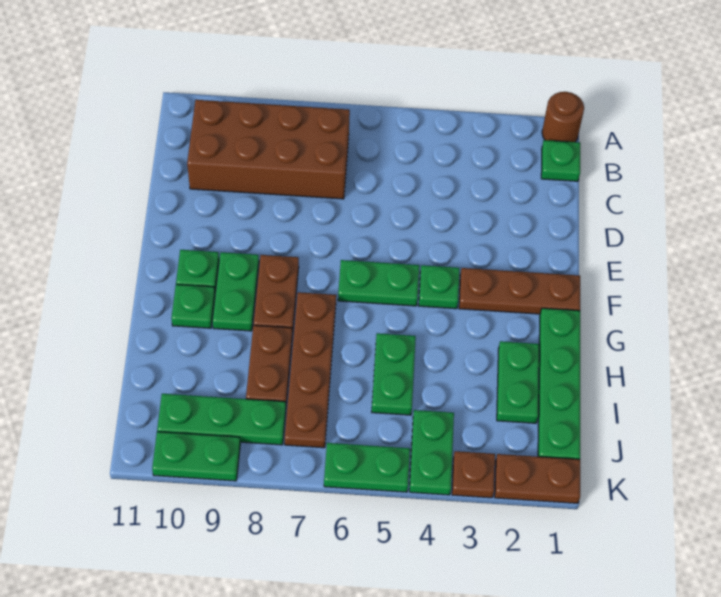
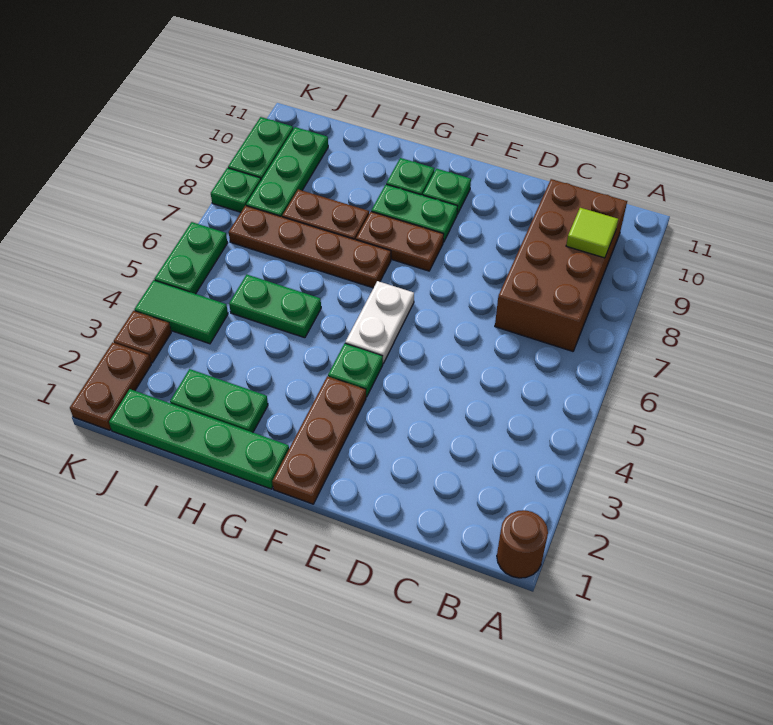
green 1x1 plate [541,140,580,181] -> green 1x1 plate moved to [211,168,261,212]
none -> lime 1x1 tile [566,208,618,258]
green 1x2 plate [338,260,419,306] -> white 1x2 plate [345,281,414,363]
green 1x2 plate [409,410,454,495] -> green 1x2 tile [135,280,228,344]

